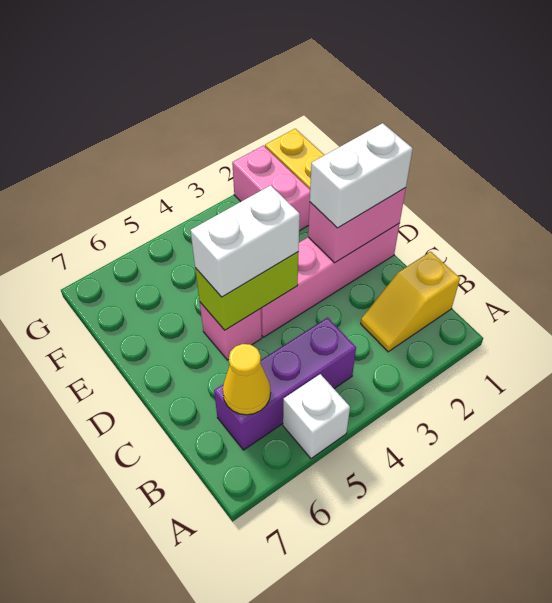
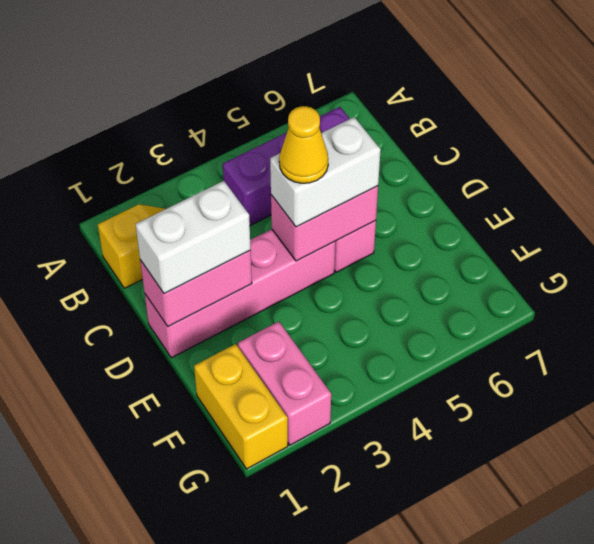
white 1x1 brick [283,374,350,459] -> none
yellow 1x1 cone [223,344,271,415] -> yellow 1x1 cone moved to [279,106,328,183]
lime 1x2 brick [195,252,299,330] -> pink 1x2 brick [271,186,378,261]

